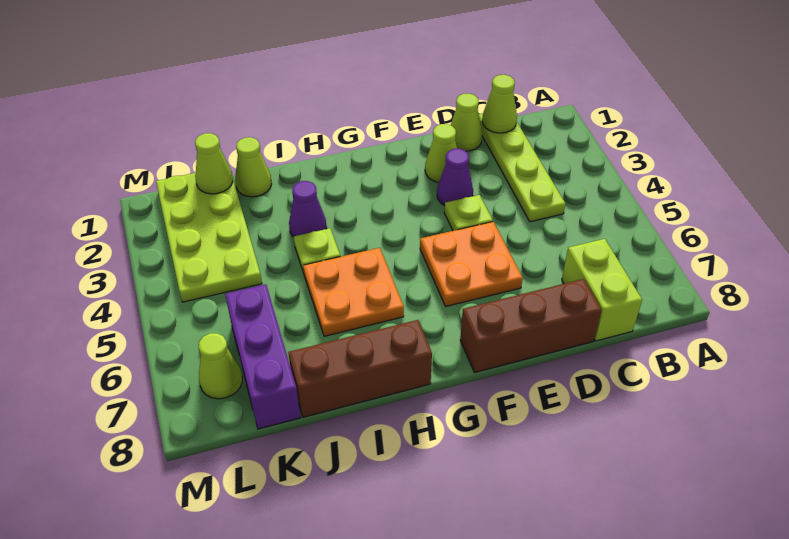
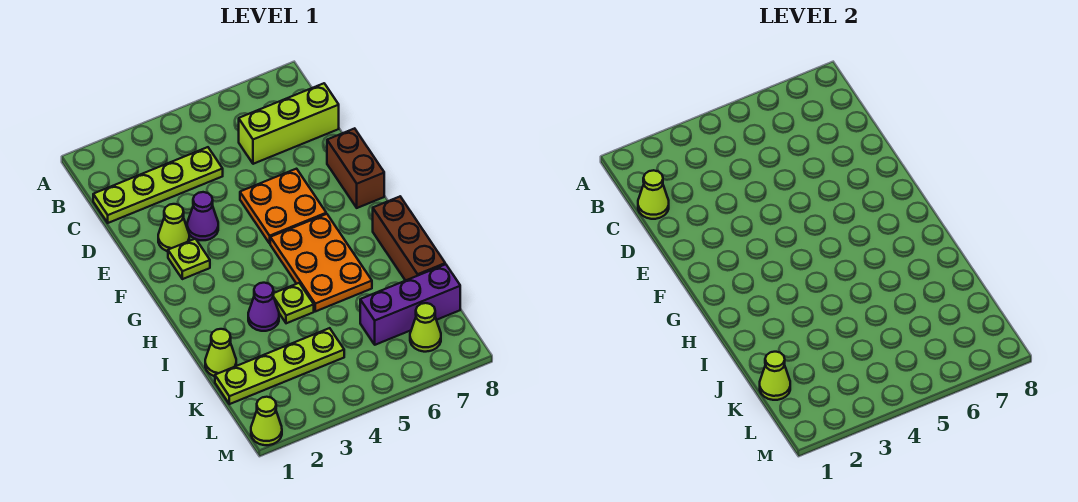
lime 1x2 brick [562,239,642,341] -> lime 1x3 brick [239,83,339,164]
lime 1x1 cone [451,94,482,151] -> lime 1x1 cone moved to [251,397,282,445]
brown 1x3 brick [460,279,602,373] -> brown 1x2 brick [327,128,384,208]
lime 1x1 plate [444,195,493,231] -> lime 1x1 plate moved to [168,239,210,279]
orange 2x2 plate [303,248,404,336] -> orange 2x3 plate [270,214,372,311]
lime 2x4 plate [156,173,262,302] -> lime 1x4 plate [215,328,344,404]

